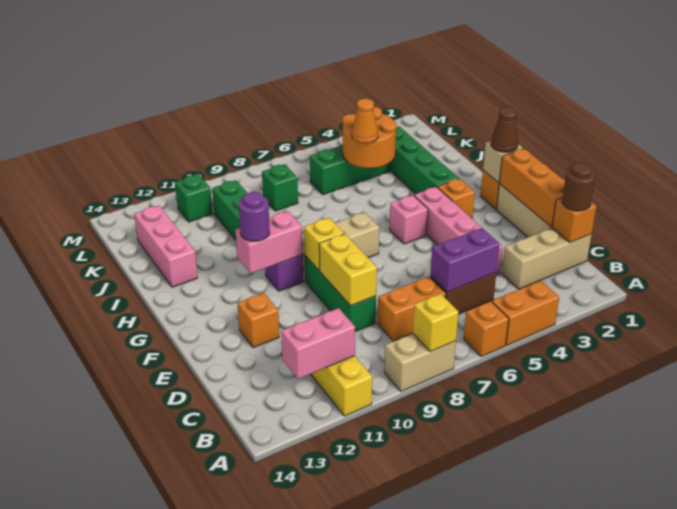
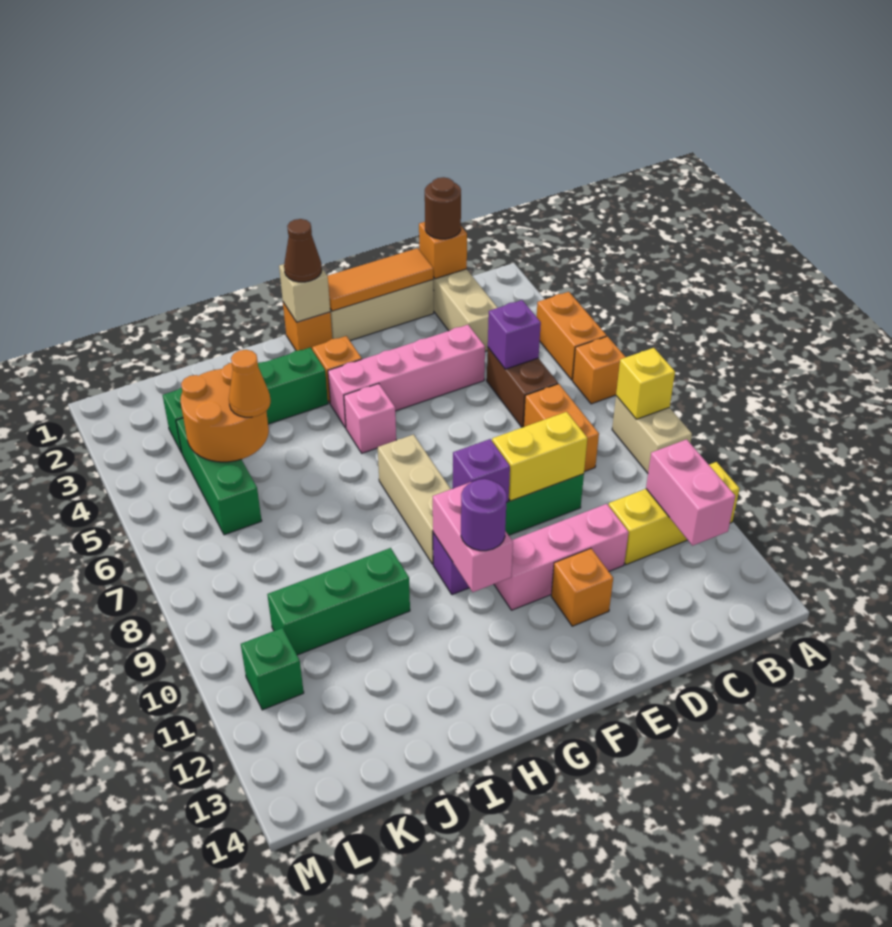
purple 1x2 brick [430,228,500,292] -> purple 1x1 brick [488,300,541,369]
orange 1x3 brick [499,149,565,227] -> orange 1x3 tile [328,248,433,311]
yellow 1x1 brick [304,218,344,271] -> purple 1x1 brick [453,439,510,503]
pink 1x3 brick [134,206,198,287] -> pink 1x3 brick moved to [494,504,629,610]
green 1x1 brick [262,164,298,211] -> none

